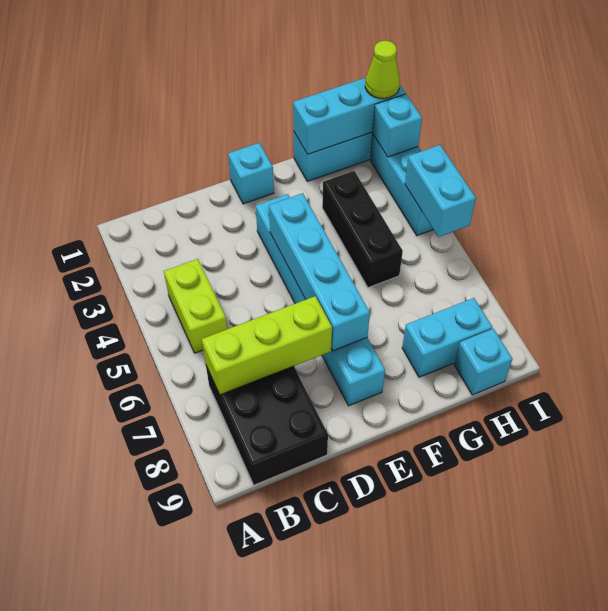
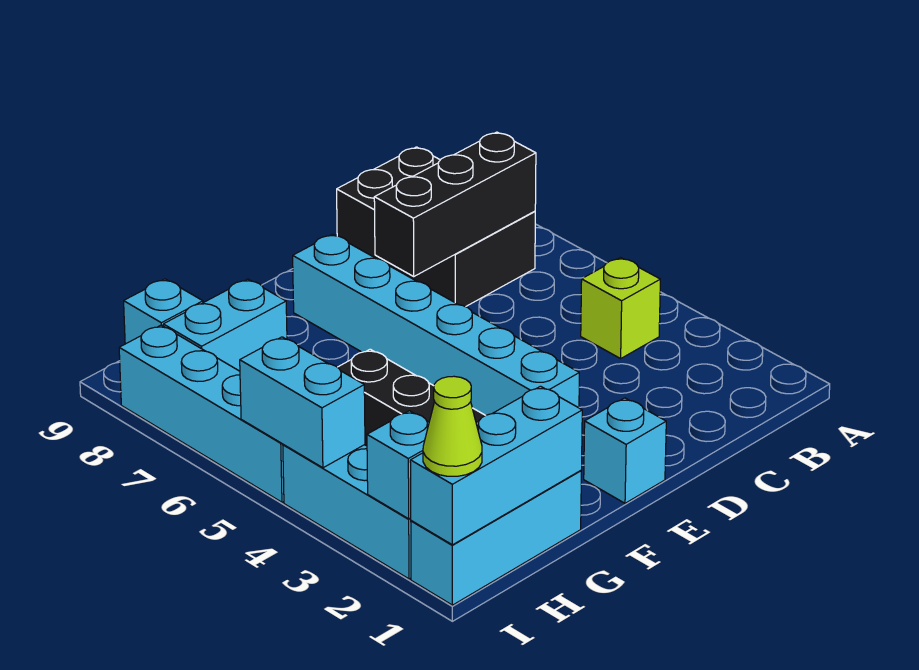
lime 1x2 brick [164,259,227,353] -> lime 1x1 brick [581,257,660,359]
lime 1x3 brick [202,296,332,395] -> black 1x3 brick [374,132,536,276]
cyan 1x4 brick [269,193,370,351] -> cyan 1x4 brick moved to [119,325,284,502]

